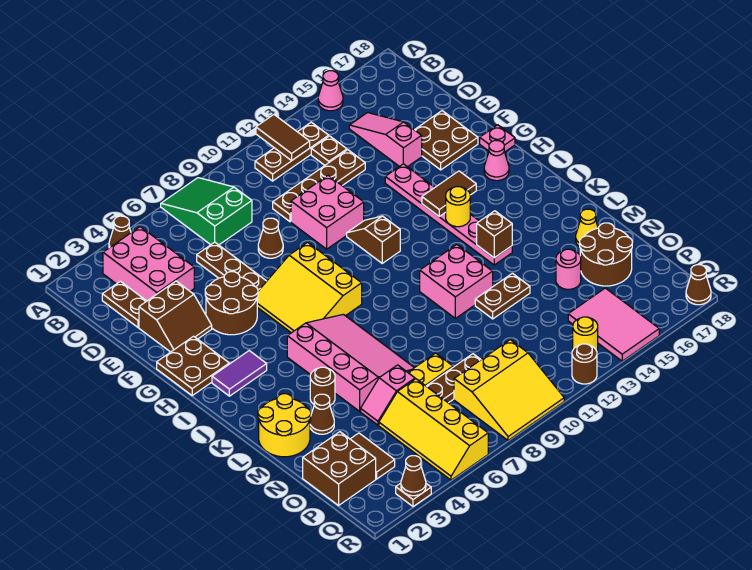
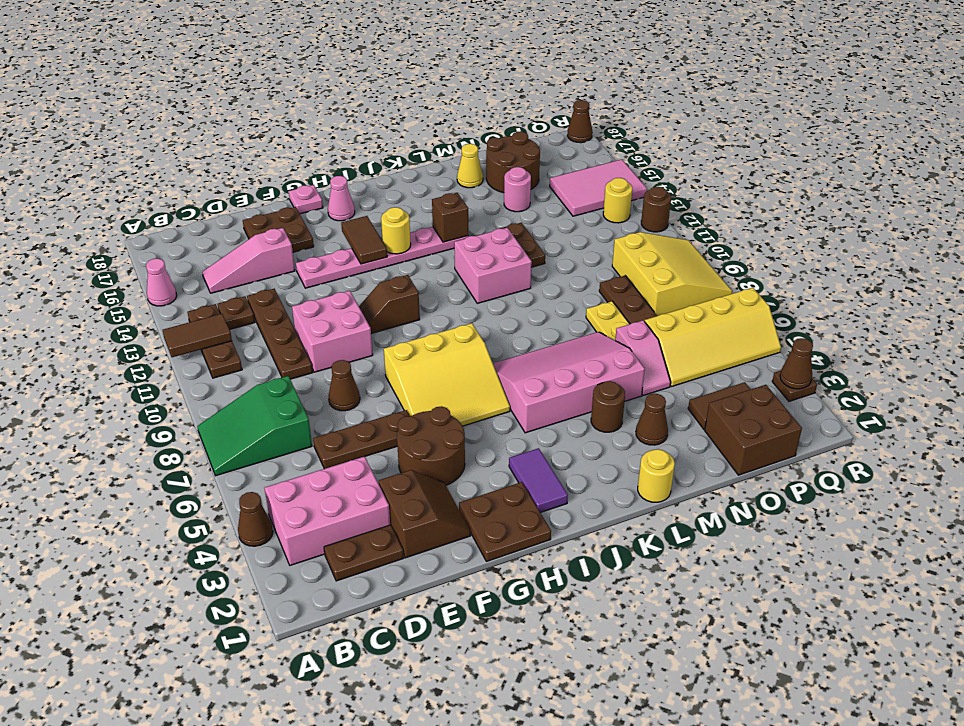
yellow 2x2 round brick [258,394,311,457] -> yellow 1x1 round brick [638,449,675,502]

